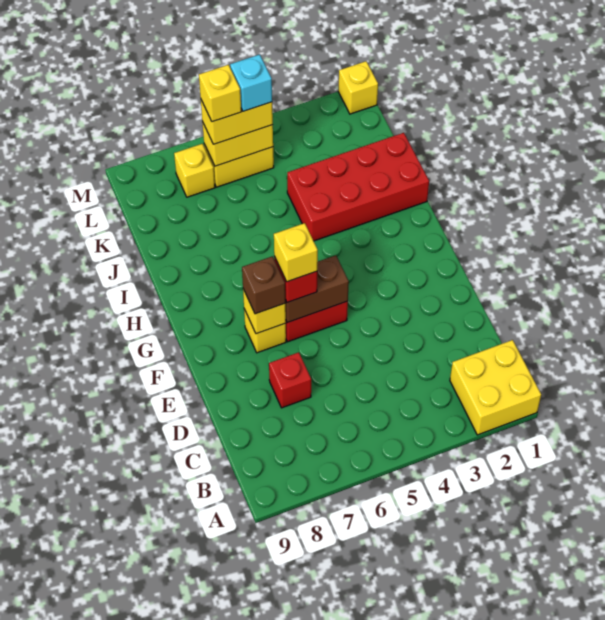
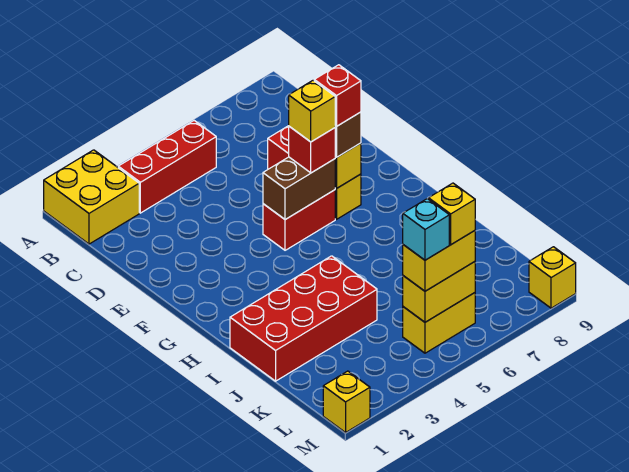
none -> red 1x3 brick [118,121,216,213]
none -> red 1x1 brick [314,65,361,126]
yellow 1x1 brick [174,144,215,197] -> yellow 1x1 brick moved to [529,247,576,308]

